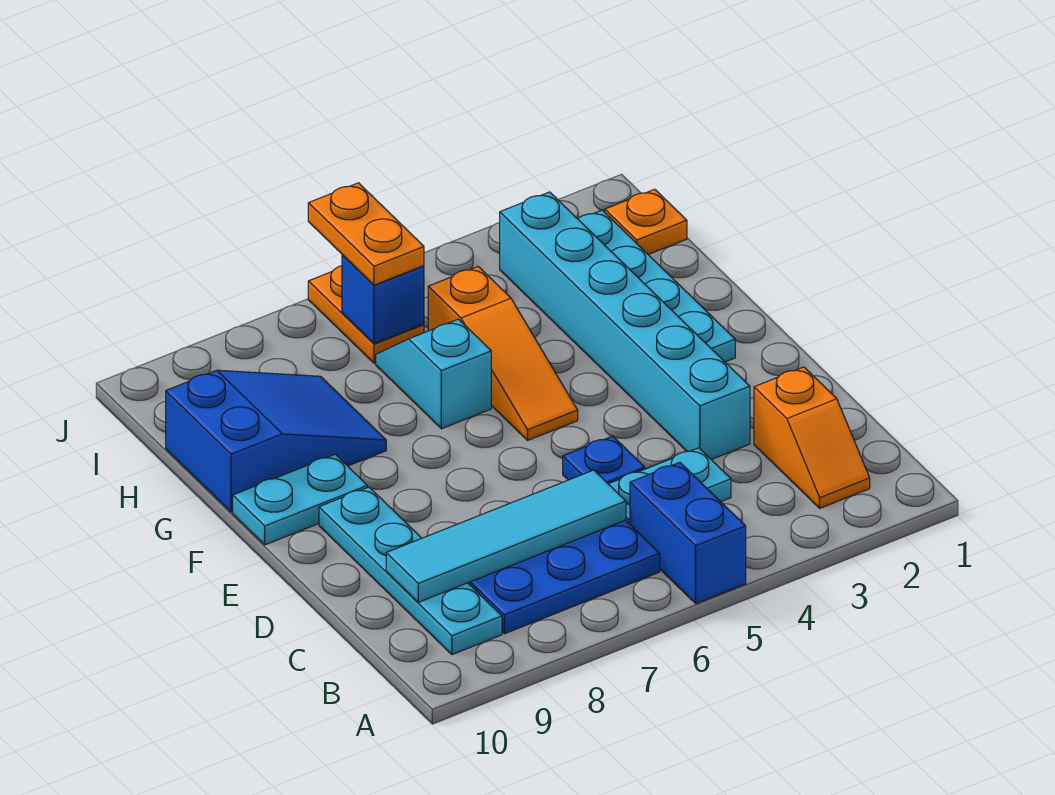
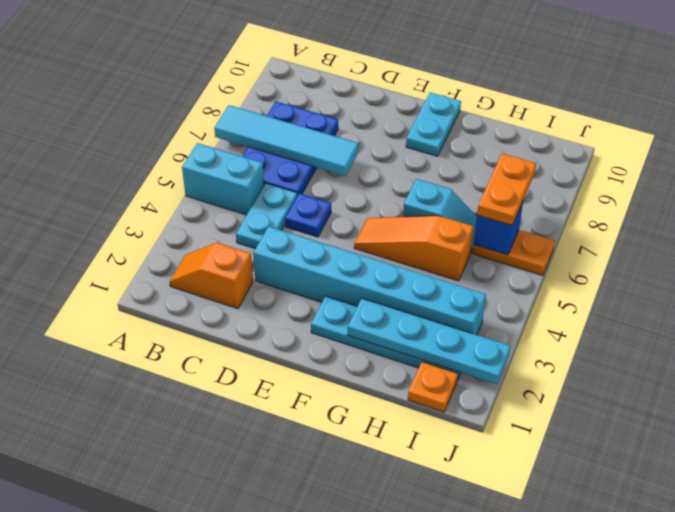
blue 1x2 brick [630,462,746,604] -> cyan 1x2 brick [182,143,264,215]
cyan 1x4 plate [319,487,502,655] -> cyan 1x4 plate moved to [348,298,510,384]
cyan 1x4 tile [386,470,626,602] -> cyan 1x4 tile turned to [214,105,358,176]
blue 2x3 slope [166,370,386,512] -> none
orange 1x2 plate [308,183,424,285] -> orange 1x2 plate turned to [477,154,536,225]

